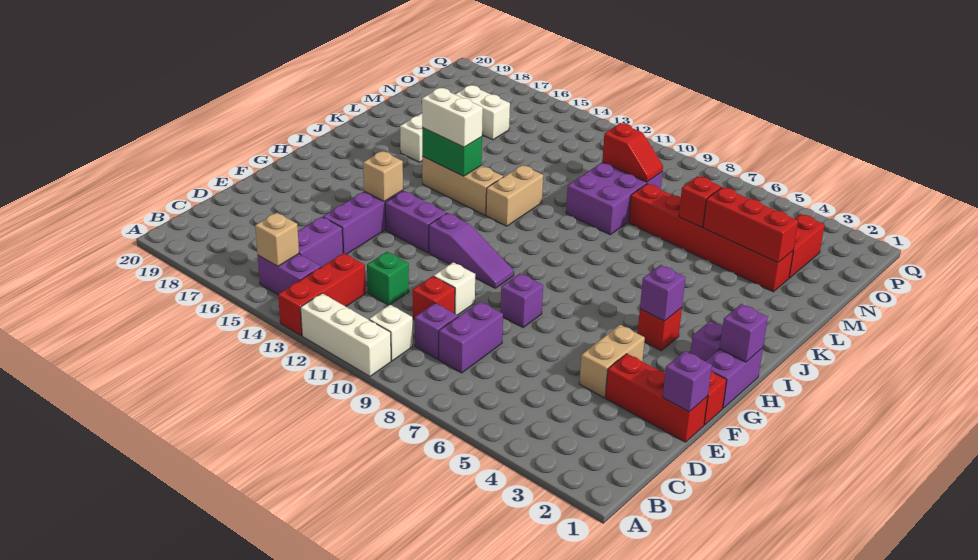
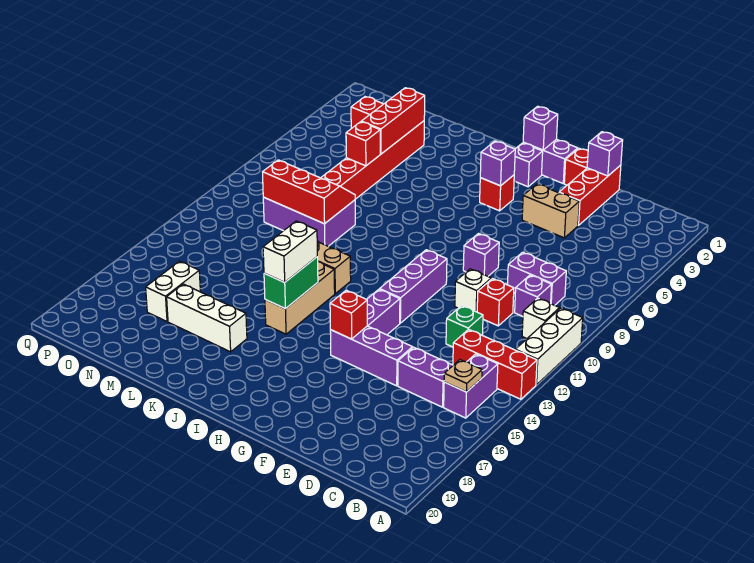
tan 1x1 brick [255,213,299,266] -> tan 1x1 plate [444,360,482,392]
purple 1x3 slope [429,213,514,288] -> purple 1x3 brick [380,250,447,323]
tan 1x1 brick [363,151,403,201] -> red 1x1 brick [330,290,367,339]
red 1x2 slope [602,123,663,182] -> red 2x3 slope [263,160,355,224]

